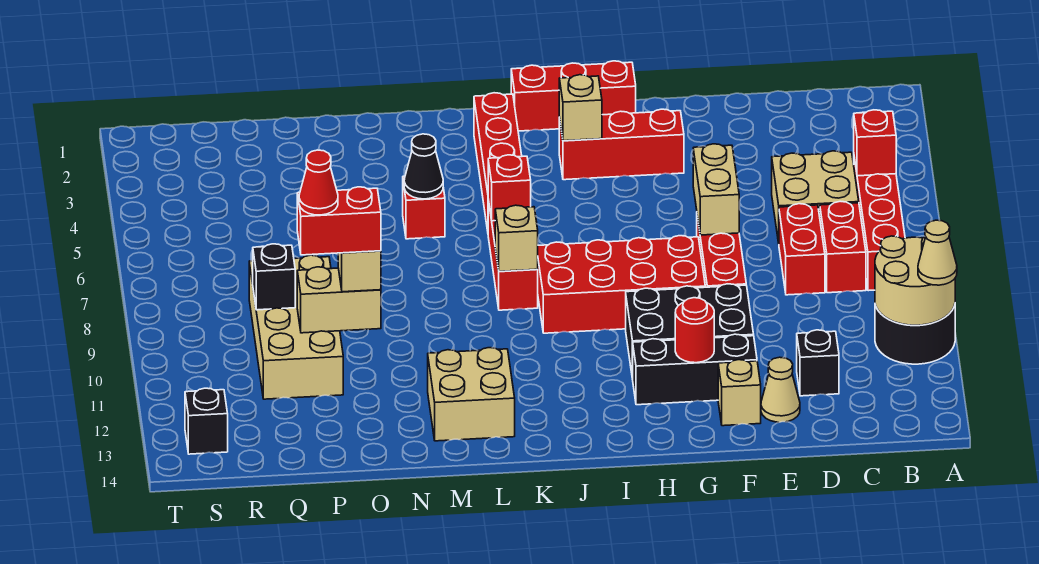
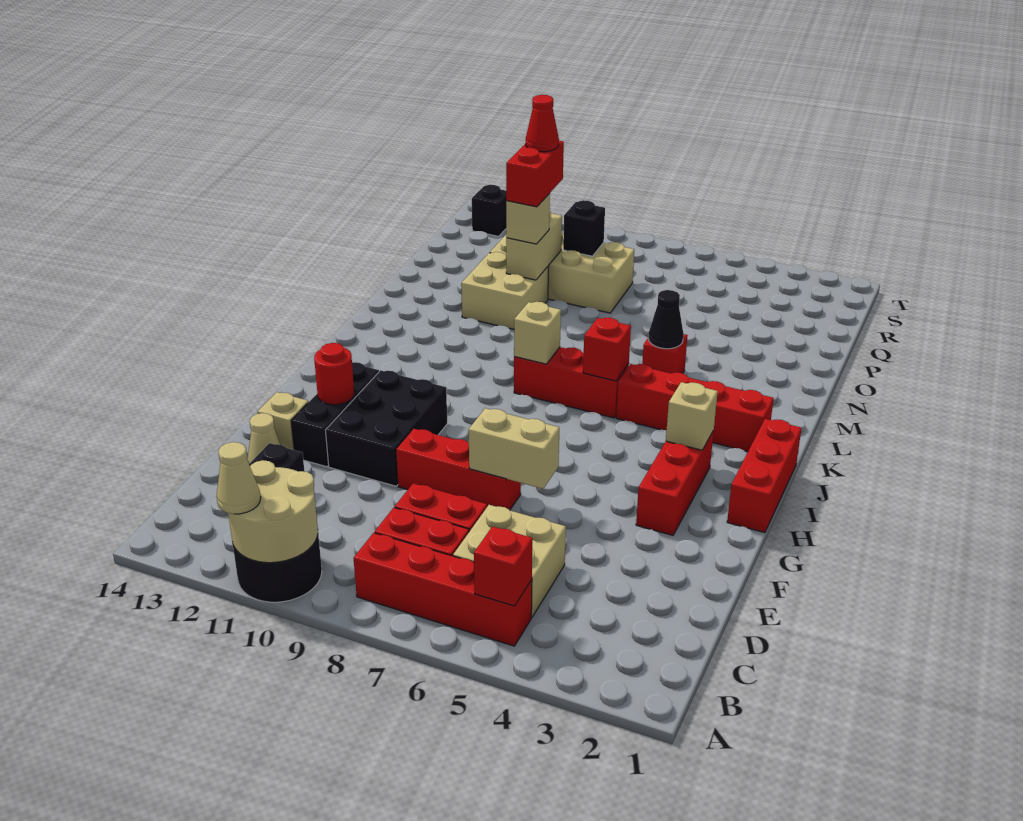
red 2x4 brick [537,236,705,333] -> none
tan 2x2 brick [428,348,515,441] -> tan 2x2 brick moved to [461,252,549,329]

